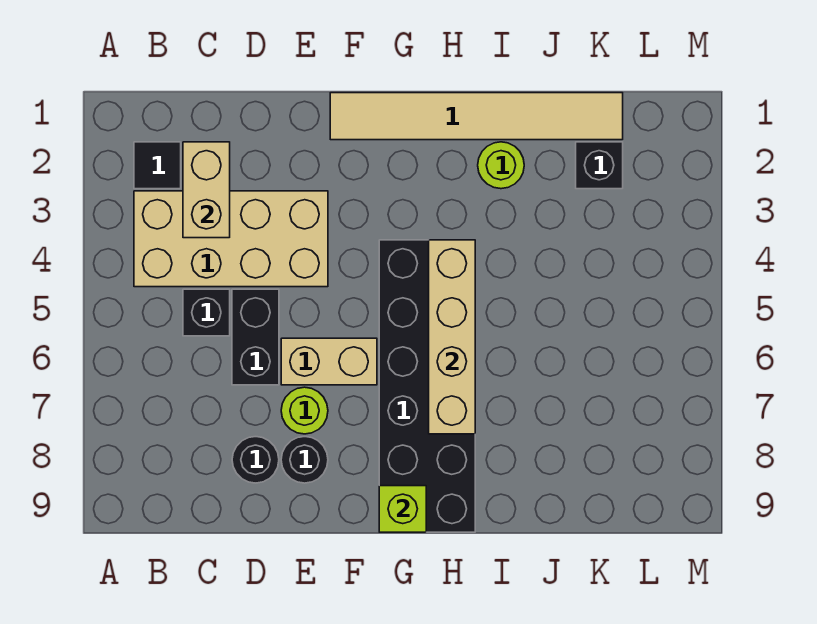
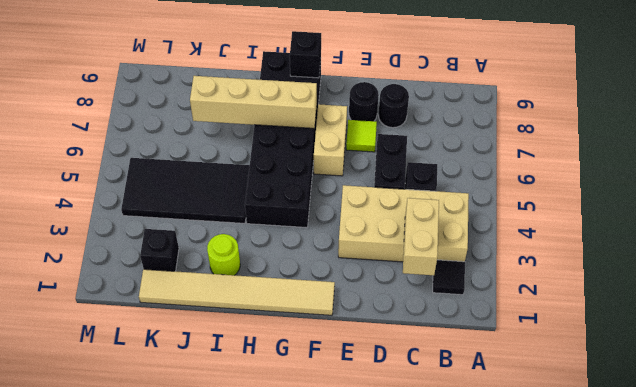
tan 1x2 brick [281,338,377,385] -> tan 1x2 brick turned to [314,104,347,176]
lime 1x1 round brick [281,387,328,434] -> lime 1x1 tile [346,120,377,152]
lime 1x1 brick [379,486,426,532] -> black 1x1 brick [290,31,321,78]
tan 1x4 brick [429,240,475,434] -> tan 1x4 brick turned to [190,76,317,128]
none -> black 2x4 tile [121,158,250,223]

